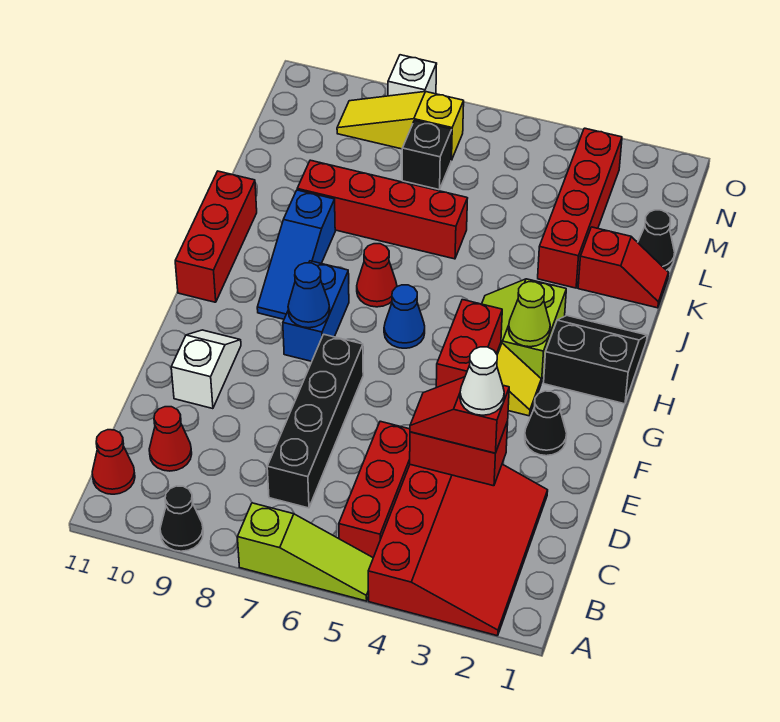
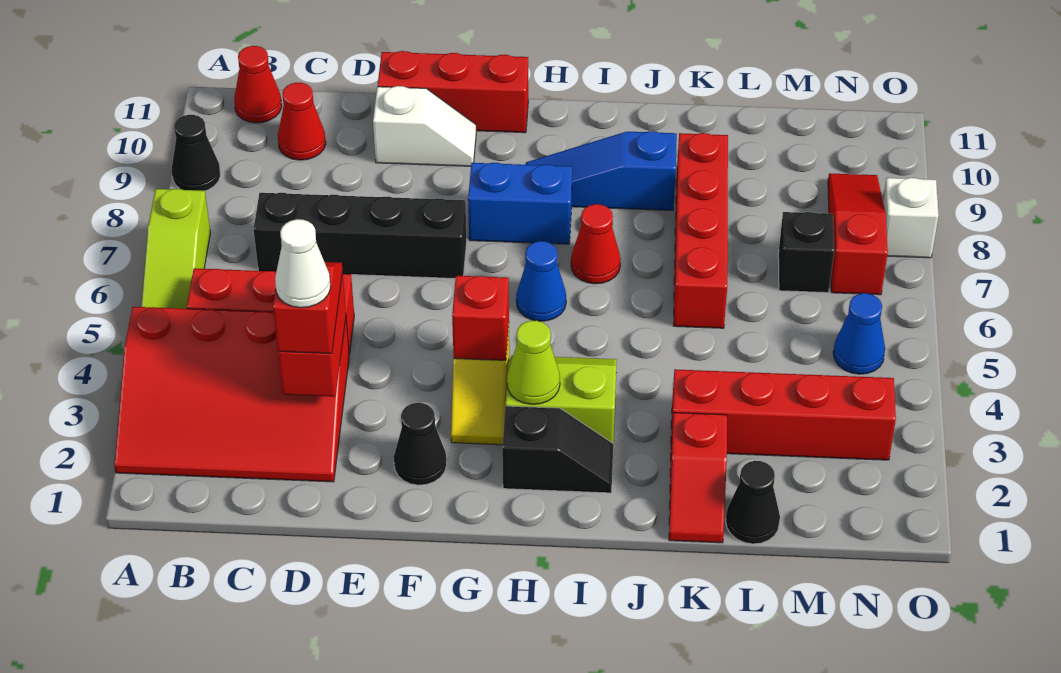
red 1x2 brick [436,300,502,388] -> red 1x1 brick [452,276,509,360]
blue 1x1 cone [288,263,330,328] -> blue 1x1 cone moved to [833,293,885,374]
black 2x2 slope [544,316,647,404] -> black 1x2 slope [502,406,613,493]
red 1x3 brick [175,171,257,302] -> red 1x3 brick moved to [378,51,528,133]
yellow 1x3 slope [337,92,464,160] -> red 1x3 slope [828,173,888,295]

